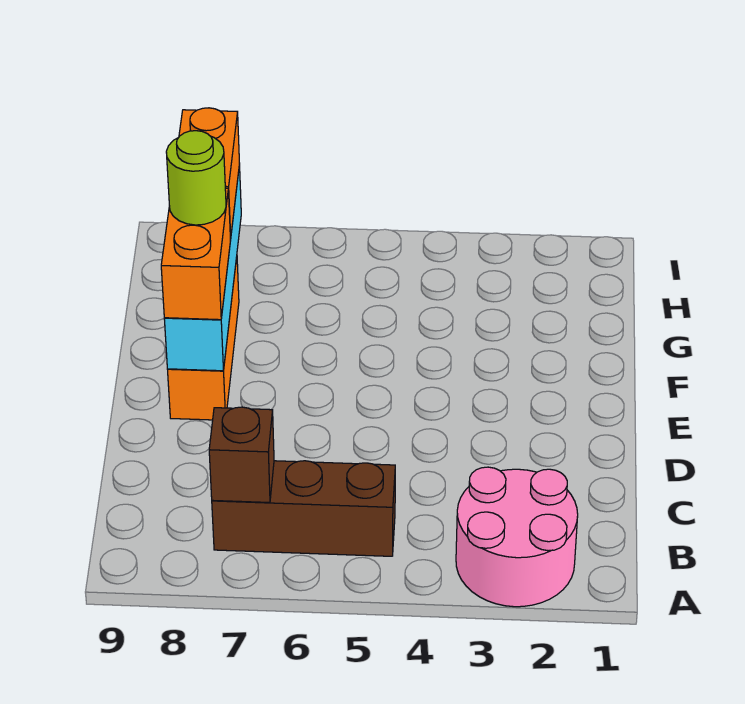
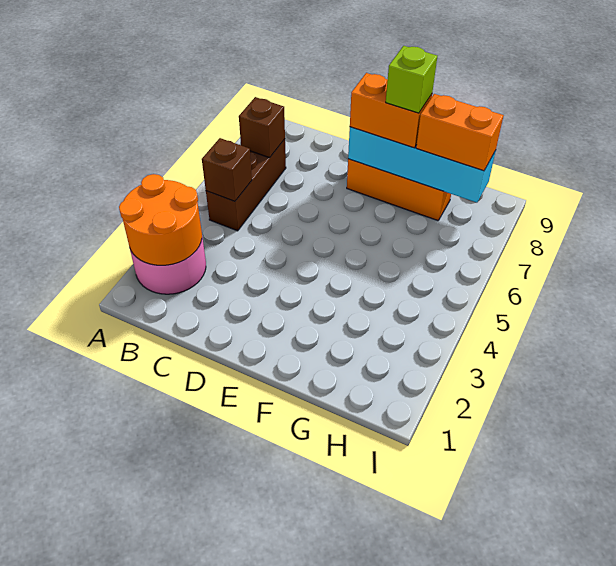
none -> orange 2x2 round brick [119,174,202,265]
none -> brown 1x1 brick [202,138,252,201]
lime 1x1 round brick [166,131,226,225] -> lime 1x1 brick [386,46,437,113]

